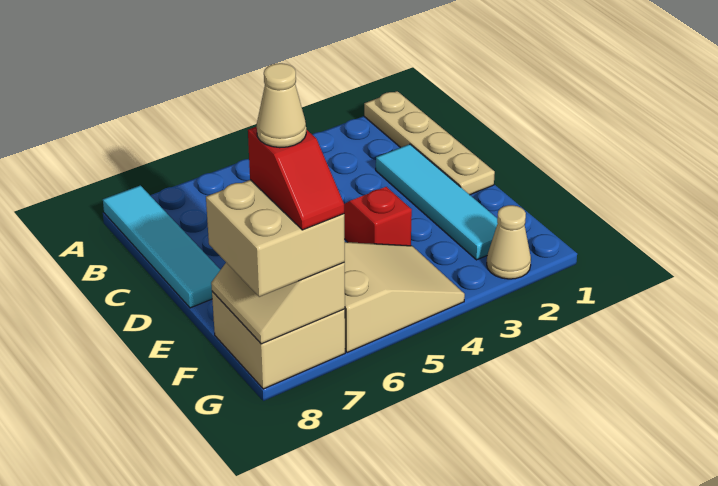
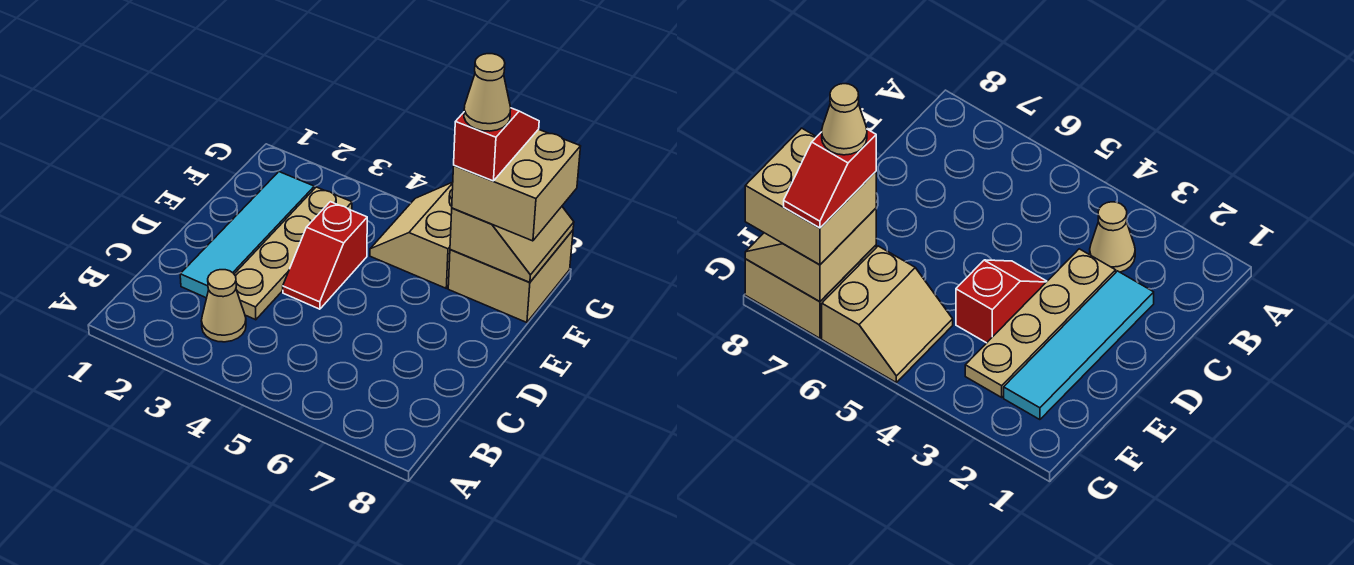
tan 1x4 plate [364,91,495,195] -> tan 1x4 plate moved to [234,187,352,320]
cyan 1x4 tile [103,185,220,308] -> none
tan 2x3 slope [344,242,465,353] -> tan 2x2 slope [370,182,453,288]
tan 1x1 cone [487,205,531,279] -> tan 1x1 cone moved to [202,270,246,342]

